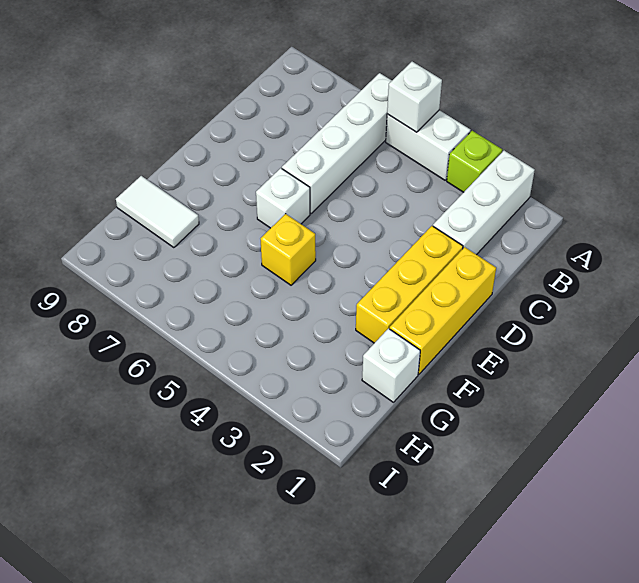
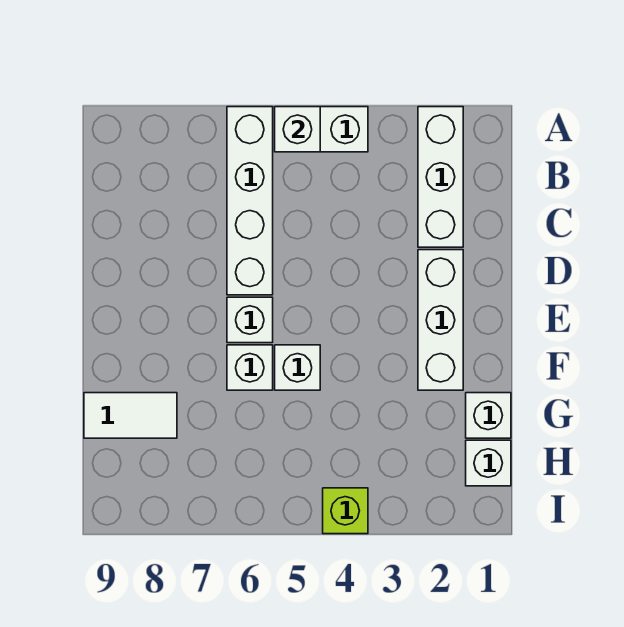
lime 1x1 brick [447,131,502,192] -> lime 1x1 brick moved to [323,488,368,534]
yellow 1x3 brick [390,247,496,374] -> none
yellow 1x3 brick [356,226,463,343] -> white 1x3 brick [418,250,463,390]
yellow 1x1 brick [261,214,316,285] -> white 1x1 brick [275,345,320,390]
none -> white 1x1 brick [227,345,273,390]
none -> white 1x1 brick [466,440,511,486]

